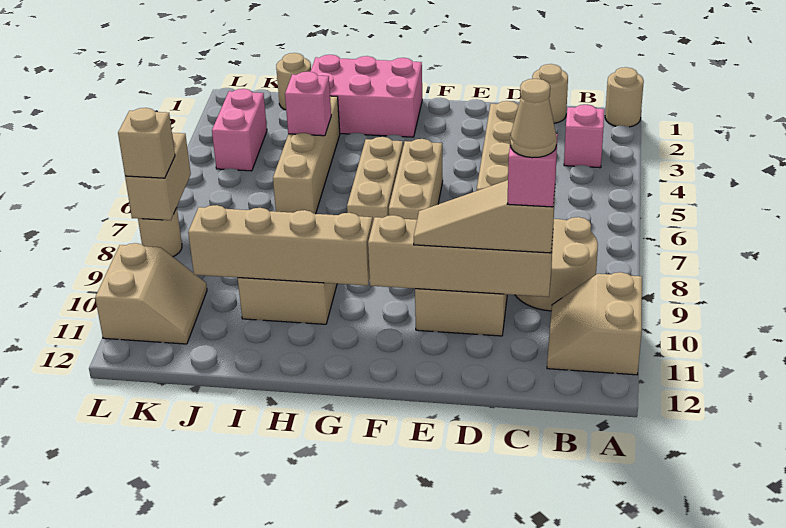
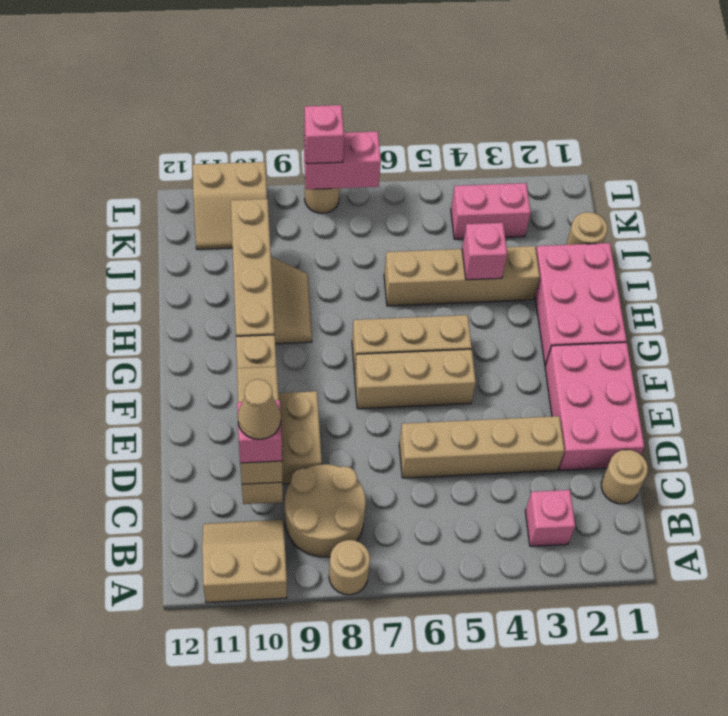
tan 1x1 round brick [605,67,644,127] -> tan 1x1 round brick moved to [329,540,370,595]
none -> pink 2x3 brick [545,342,644,470]
tan 1x2 brick [125,133,191,220] -> pink 1x2 brick [304,132,381,189]
tan 1x1 brick [118,108,175,178] -> pink 1x1 brick [304,105,344,164]

